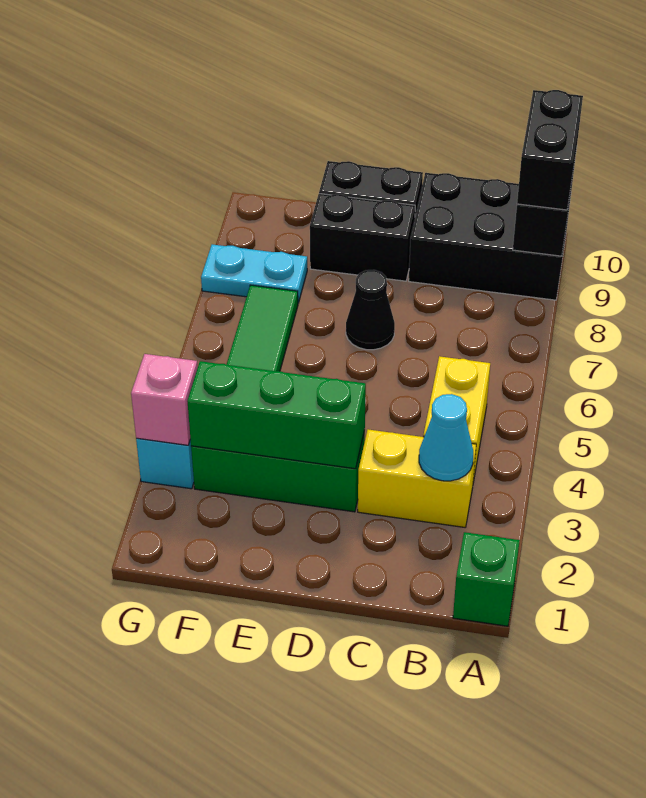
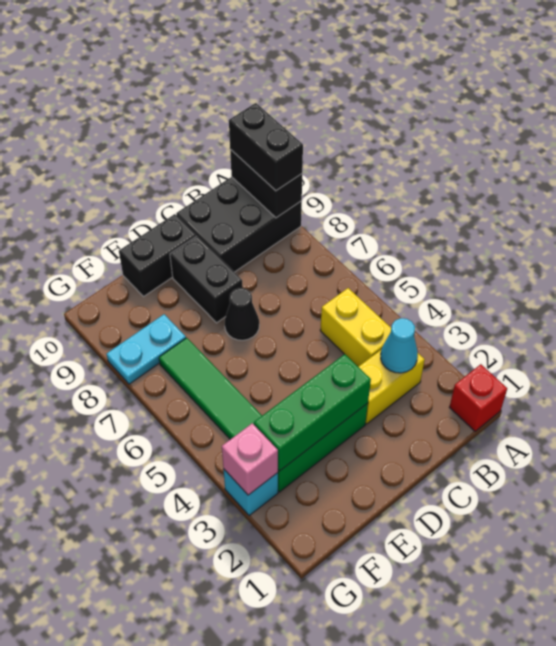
green 1x1 brick [453,532,520,626] -> red 1x1 brick [449,364,507,431]
black 1x2 brick [310,194,415,281] -> black 1x2 brick turned to [170,236,243,323]

